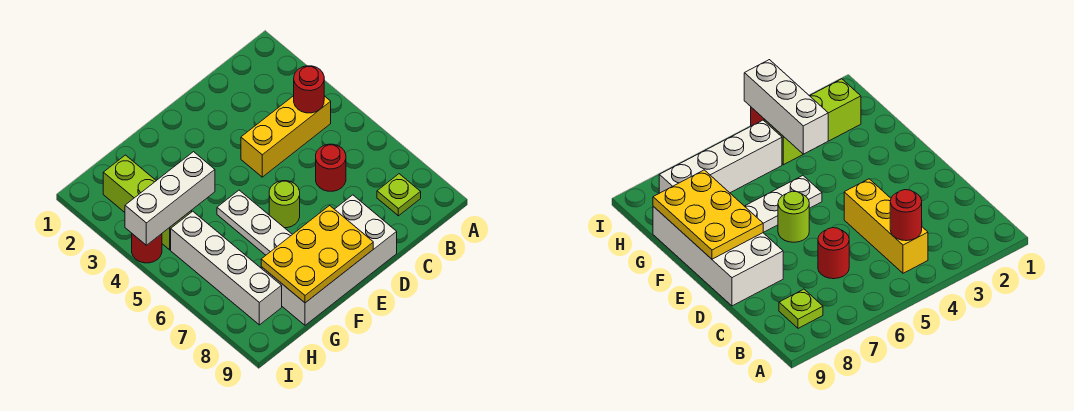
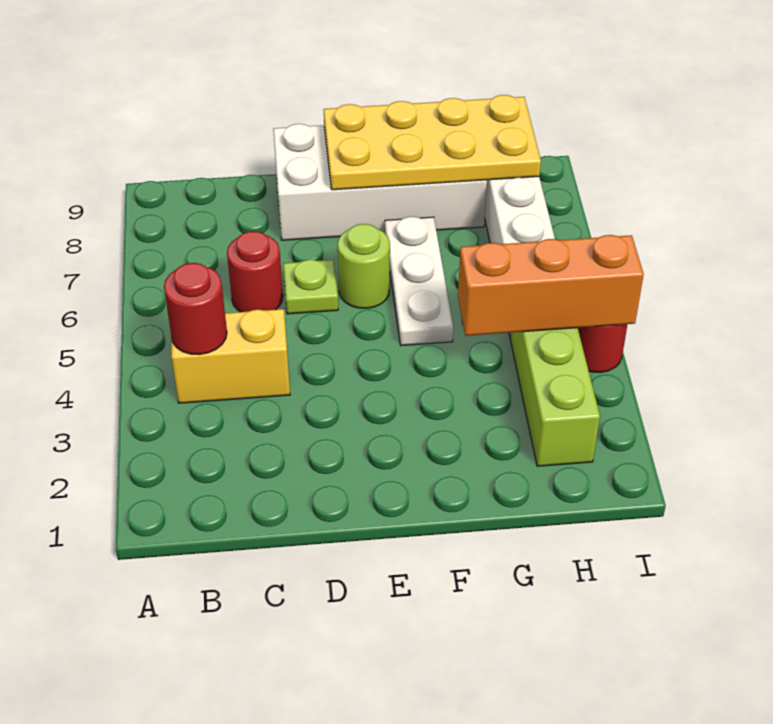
yellow 1x3 brick [241,96,331,177] -> yellow 1x2 brick [171,309,290,403]
lime 1x1 plate [377,174,421,216] -> lime 1x1 plate moved to [283,260,338,314]
yellow 2x3 plate [261,206,373,303] -> yellow 2x4 plate [324,95,541,190]
white 1x3 brick [125,152,215,245] -> orange 1x3 brick [458,235,644,336]

